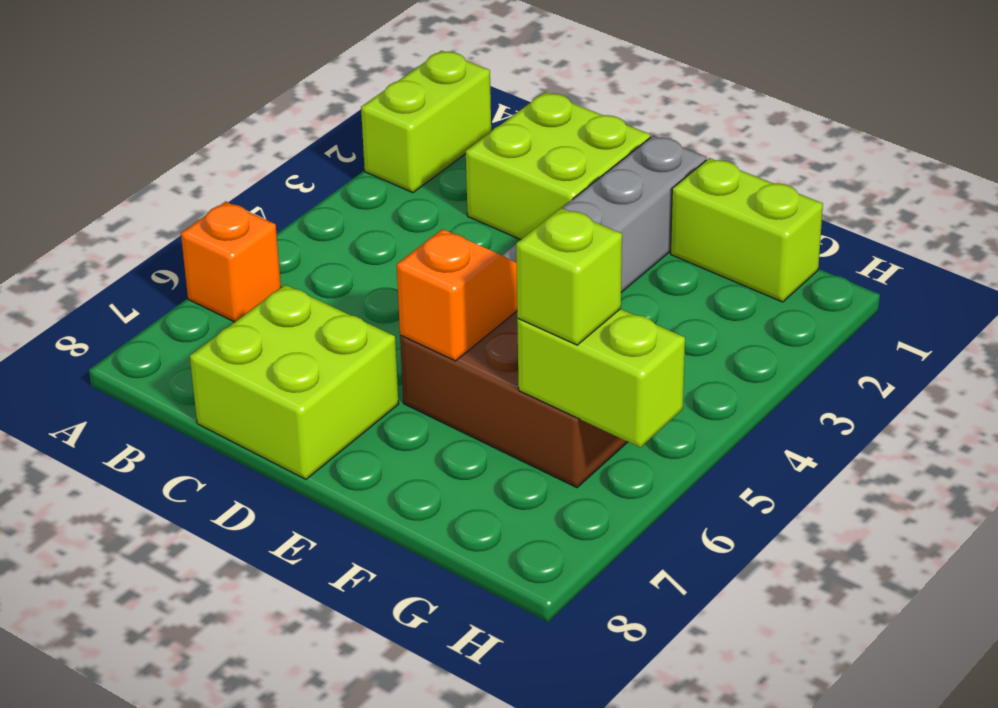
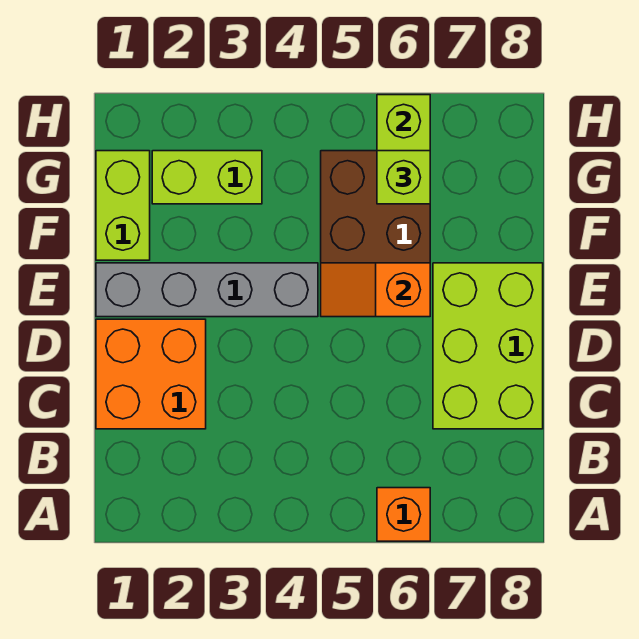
lime 1x2 brick [361,51,491,193] -> lime 1x2 brick moved to [152,151,262,204]
lime 2x2 brick [466,92,650,240] -> orange 2x2 brick [96,319,206,429]
lime 2x2 brick [190,285,399,479] -> lime 2x3 brick [433,263,543,429]

